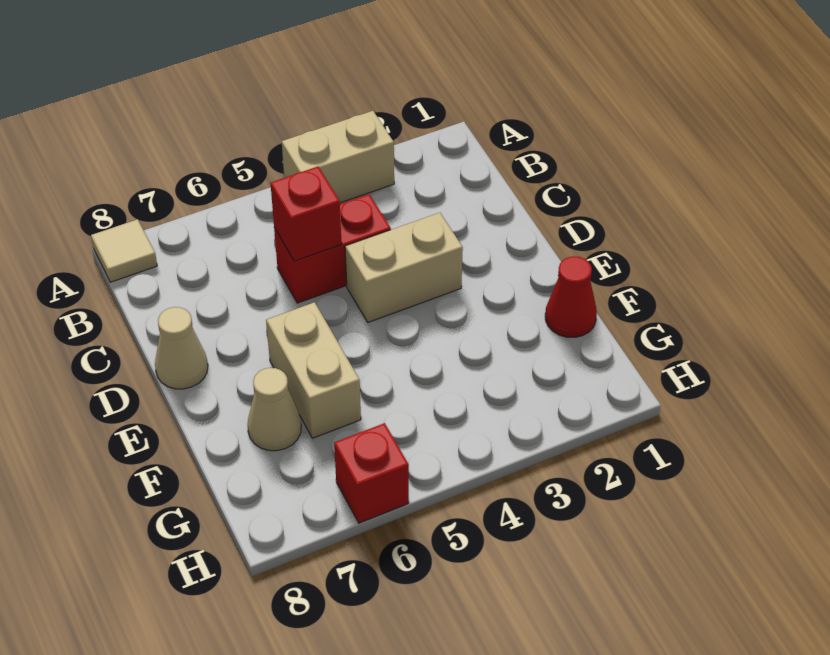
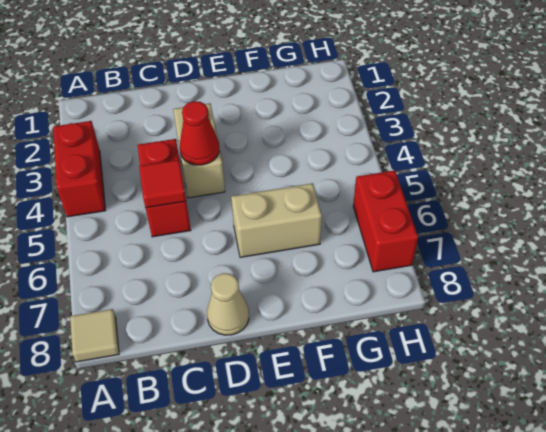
tan 1x2 brick [282,111,394,203] -> red 1x2 brick [53,121,105,217]
red 1x1 brick [270,167,342,261] -> red 1x1 tile [139,160,186,208]
red 1x1 cone [545,256,597,337] -> red 1x1 cone moved to [179,101,219,165]
tan 1x1 cone [247,368,301,451] -> none
red 1x1 brick [334,423,409,523] -> red 1x2 brick [353,170,418,272]

